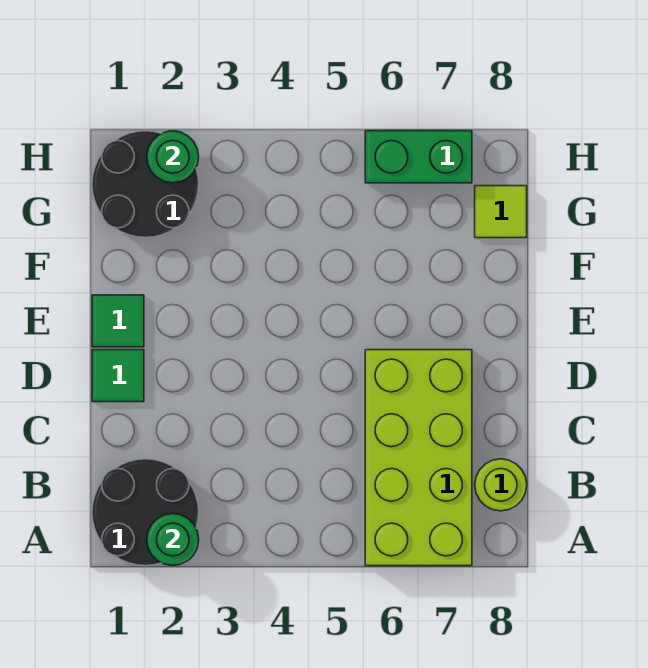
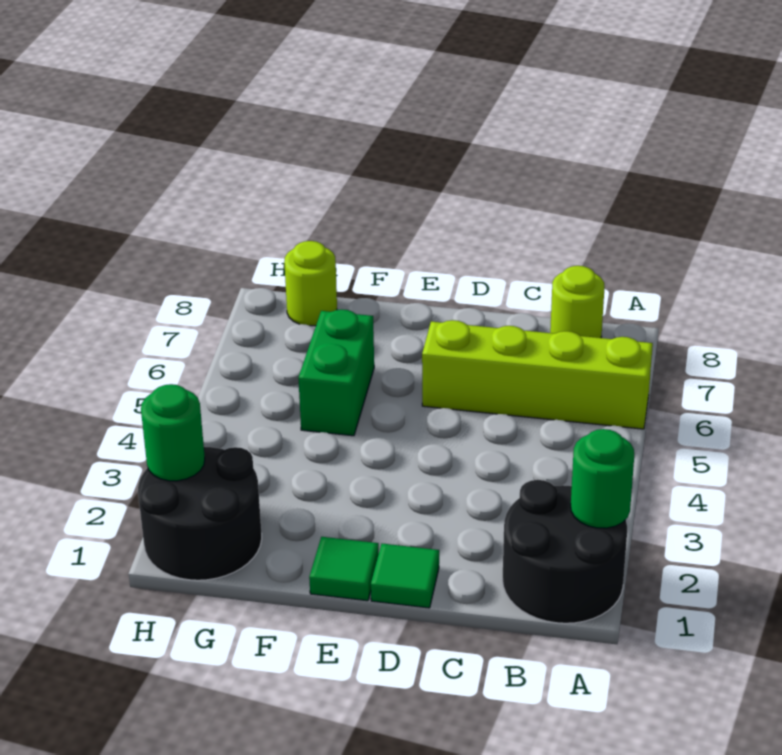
lime 2x4 brick [365,350,472,566] -> lime 1x4 brick [422,320,653,429]
lime 1x1 tile [475,186,527,238] -> lime 1x1 round brick [284,241,337,326]
green 1x2 brick [365,131,472,183] -> green 1x2 brick moved to [298,310,374,436]

